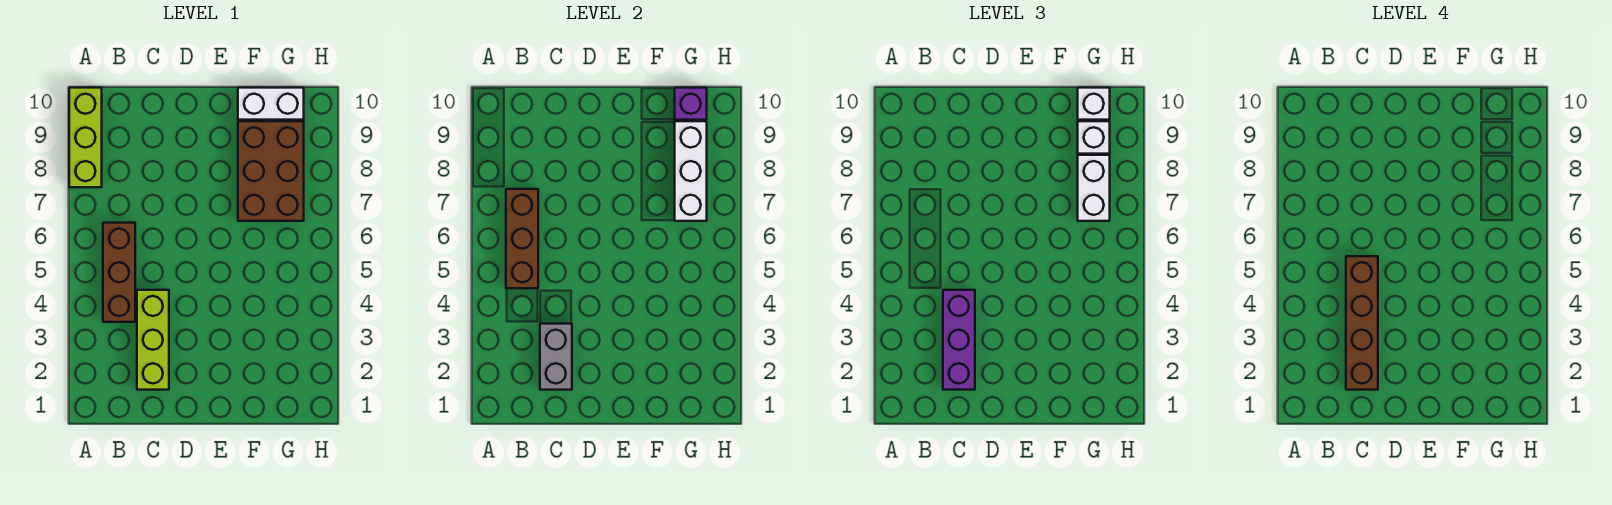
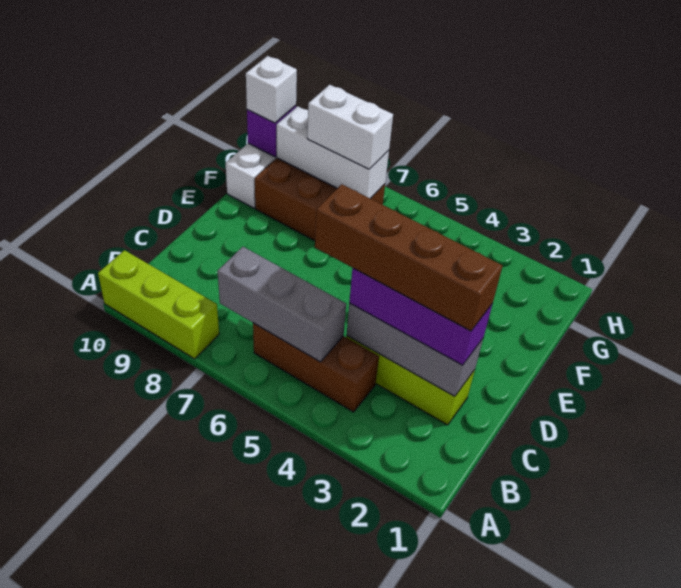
brown 1x3 brick [506,189,538,288] -> grey 1x3 brick [218,247,346,362]
grey 1x2 brick [540,324,572,390] -> grey 1x3 brick [347,303,483,396]
white 1x1 brick [1078,121,1110,154] -> none

